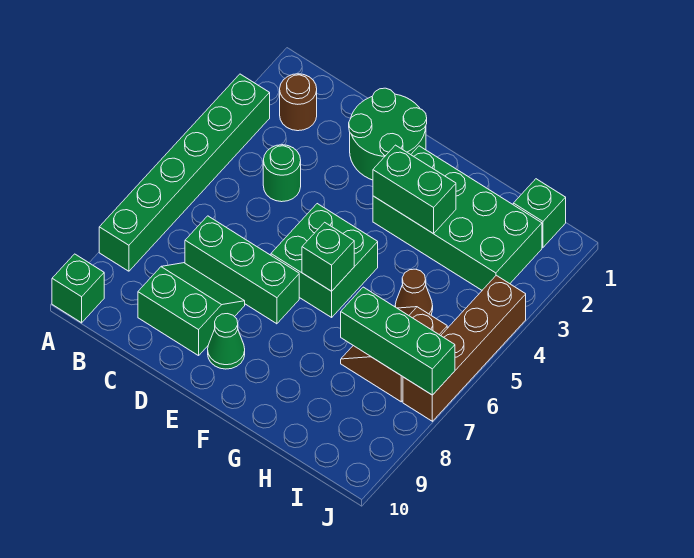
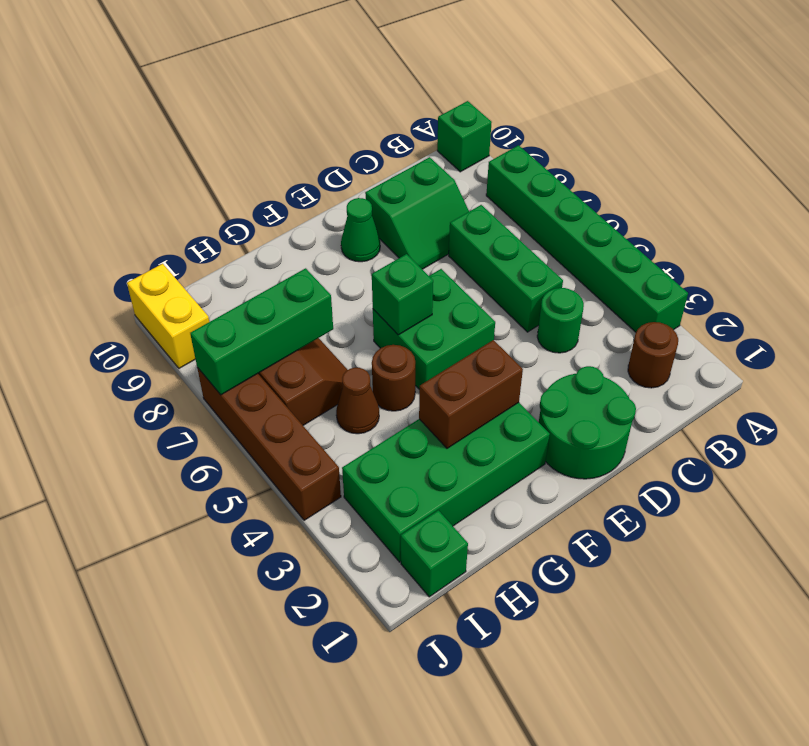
green 1x3 brick [185,216,299,324] -> green 1x3 brick turned to [449,205,563,332]
green 1x2 brick [373,145,456,234] -> brown 1x2 brick [419,340,523,448]
none -> brown 1x1 round brick [372,345,415,411]
none -> yellow 1x2 brick [127,264,209,368]

